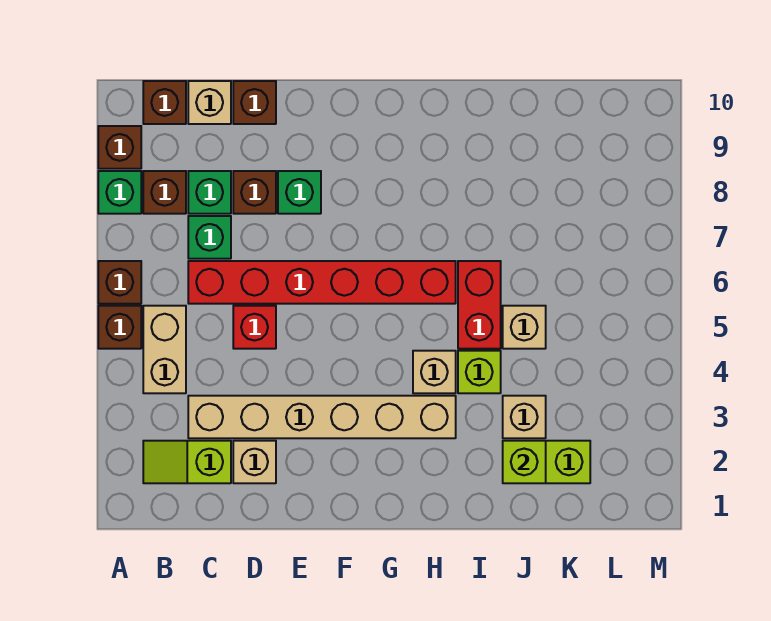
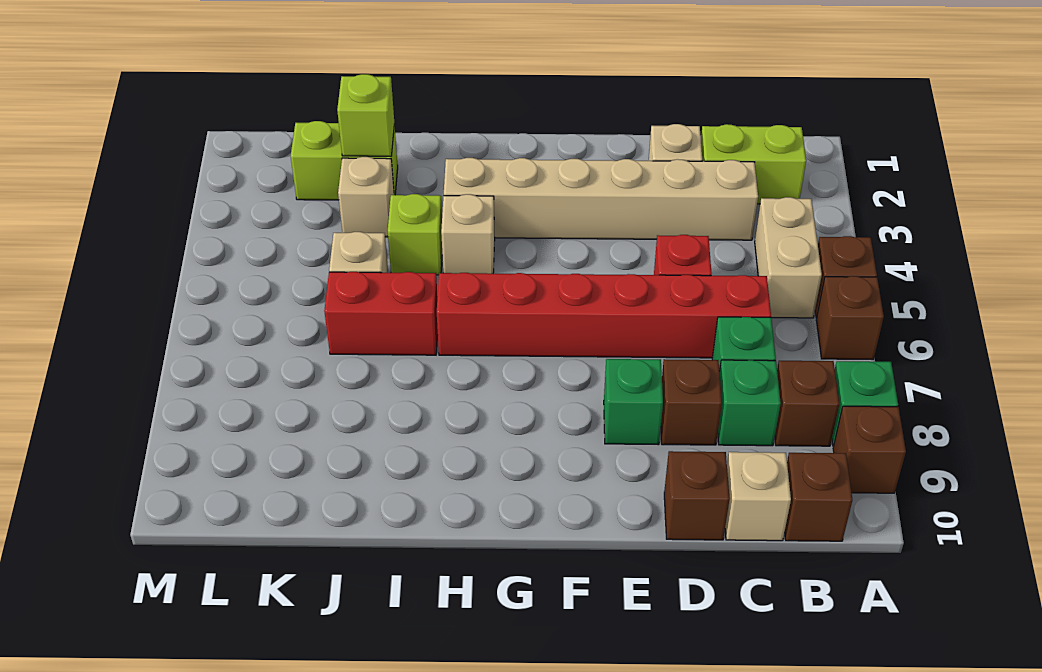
lime 1x2 slope [143,441,231,483] -> lime 1x2 brick [701,124,806,204]
red 1x2 brick [458,261,501,349] -> red 1x2 brick turned to [324,272,438,355]

